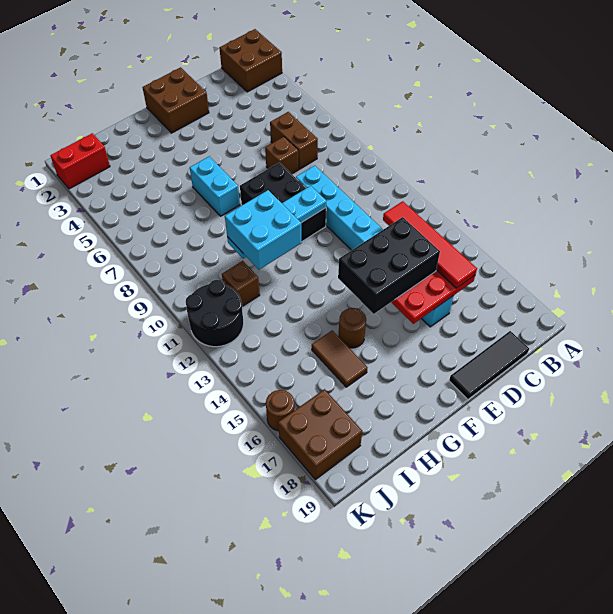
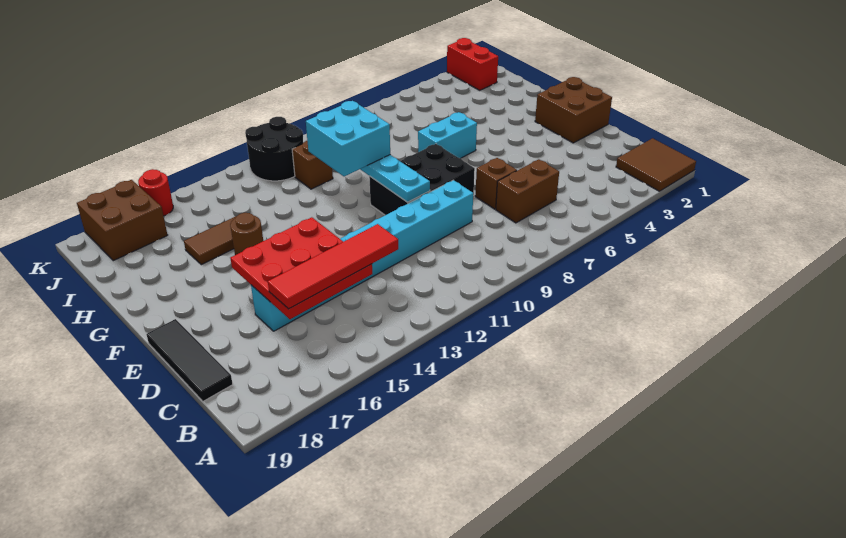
brown 2x2 brick [219,29,282,92] -> brown 2x2 tile [616,138,696,191]
black 2x3 brick [338,217,440,314] -> none
brown 1x1 round brick [266,390,295,431] -> red 1x1 round brick [138,169,173,216]

